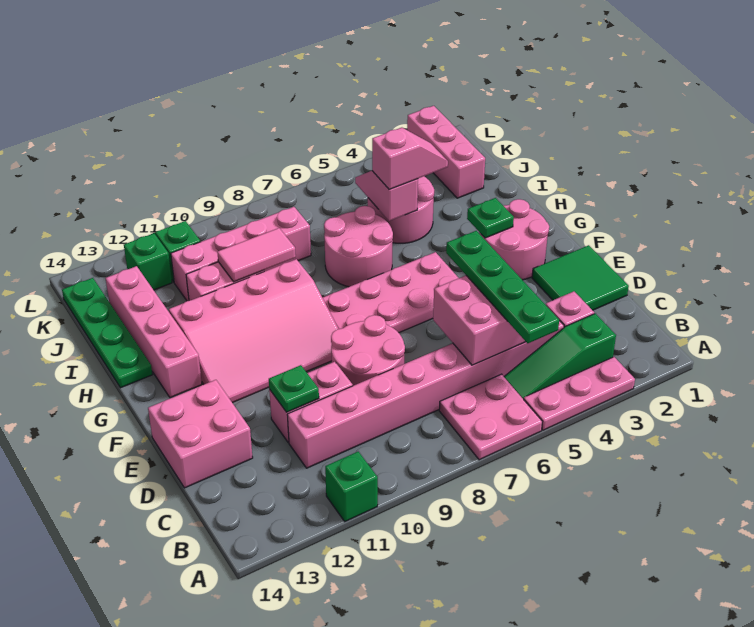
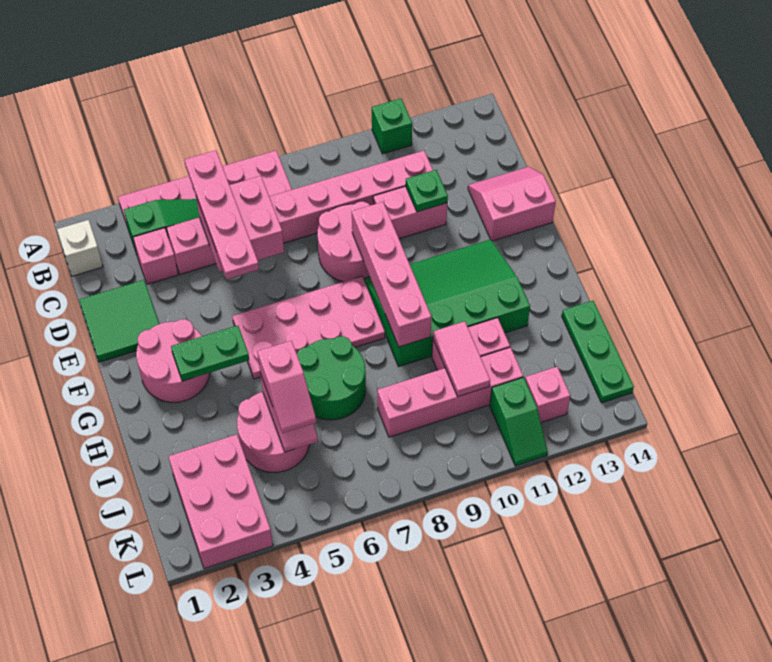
none -> white 1x1 brick [57,220,103,276]
green 1x4 plate [446,231,559,343] -> pink 1x4 plate [185,150,259,279]
pink 2x2 brick [148,380,253,488] -> pink 2x2 slope [468,167,556,241]
pink 3x4 slope [169,259,338,403] -> green 3x4 slope [364,239,530,367]
green 1x1 plate [467,198,514,238] -> green 1x2 plate [171,325,249,381]
pink 1x4 brick [106,266,202,398] -> pink 1x4 brick moved to [352,202,432,347]
pink 2x2 round brick [324,206,393,287] -> green 2x2 round brick [297,336,366,420]
green 1x4 plate [62,278,153,388] -> green 1x3 plate [562,301,634,403]
pink 1x2 slope [372,128,448,190] -> pink 1x2 slope turned to [257,341,316,433]
pink 1x2 tile [217,228,296,282] -> pink 1x2 tile turned to [433,321,490,397]
pink 1x3 brick [407,106,485,198] -> pink 2x3 brick [168,434,273,569]
green 1x1 brick [124,233,172,290] -> pink 1x1 brick [525,367,570,422]

